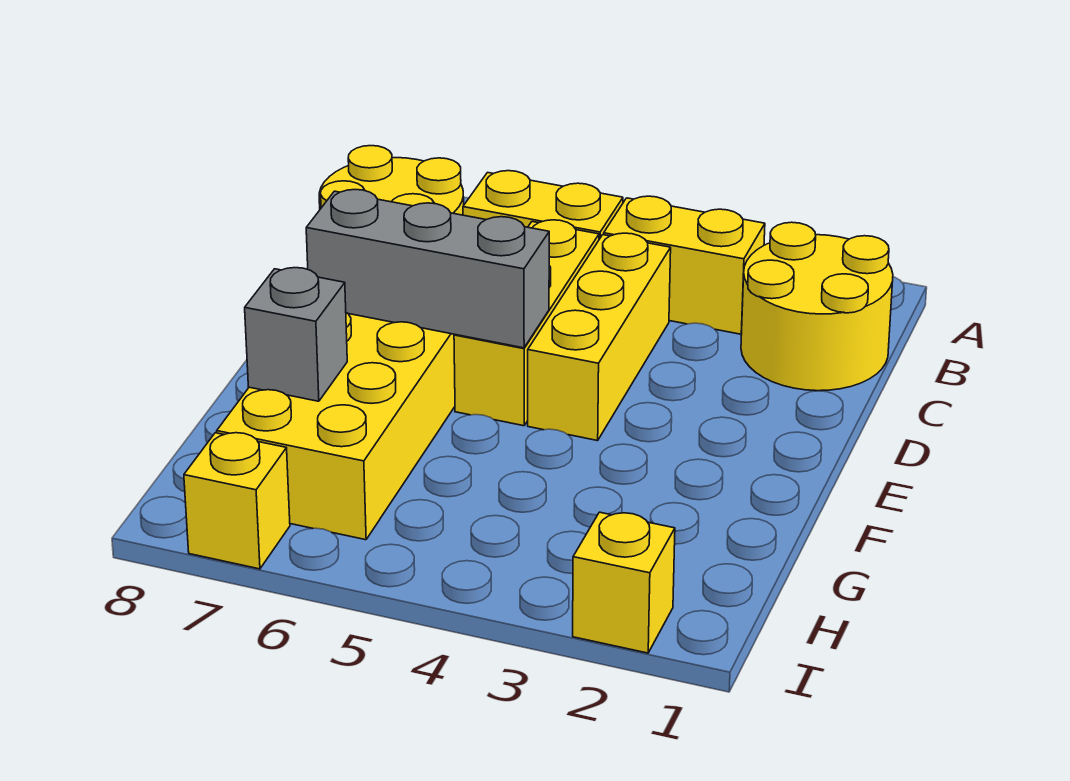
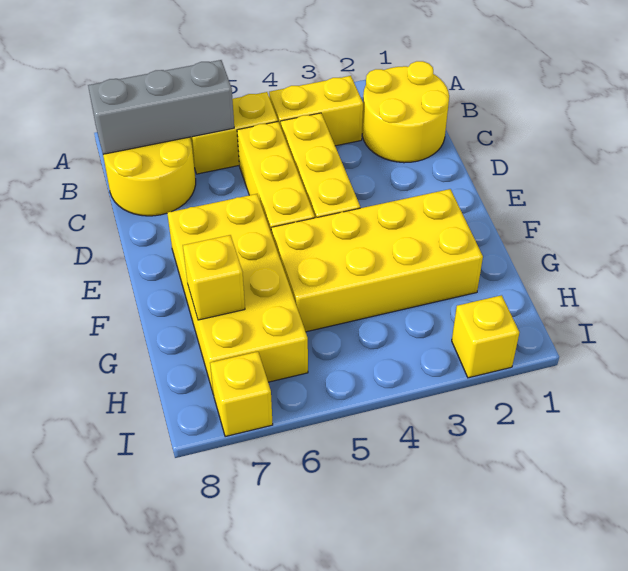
grey 1x3 brick [306,190,549,348] -> grey 1x3 brick moved to [88,60,234,154]
none -> yellow 2x4 brick [271,189,483,332]
grey 1x1 brick [245,268,347,401] -> yellow 1x1 brick [183,235,245,320]

